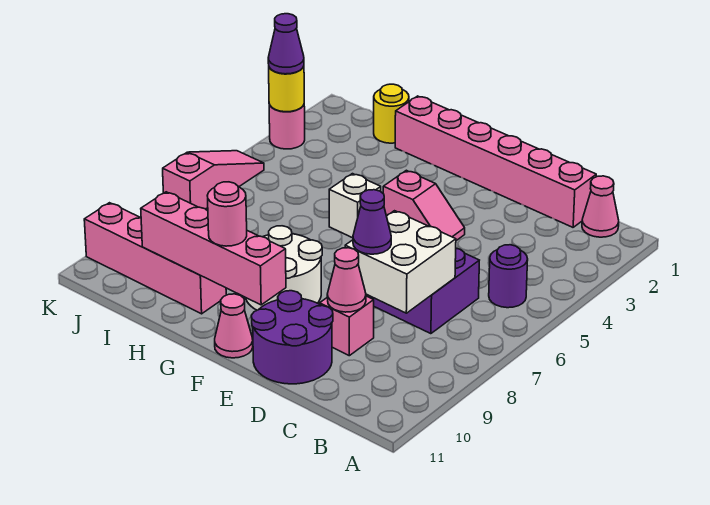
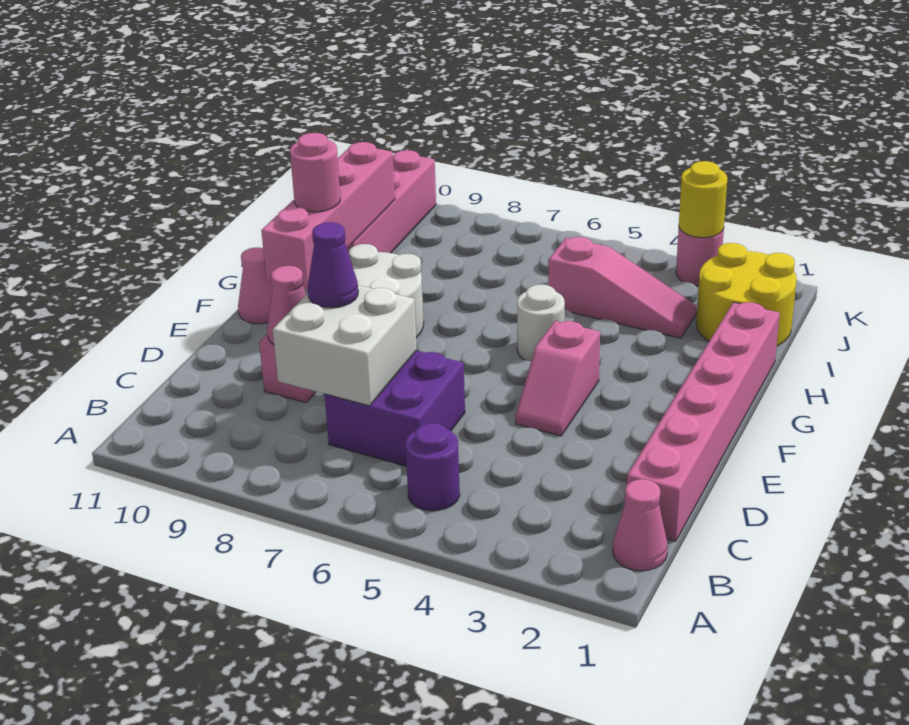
purple 2x2 round brick [251,291,333,384] -> none
white 1x1 brick [329,174,381,238] -> white 1x1 round brick [517,284,565,362]
yellow 1x1 round brick [374,84,409,143] -> yellow 2x2 round brick [696,243,797,346]
purple 1x1 cone [268,14,304,74] -> none
pink 1x3 slope [163,151,264,209] -> pink 1x3 slope moved to [548,237,697,338]

